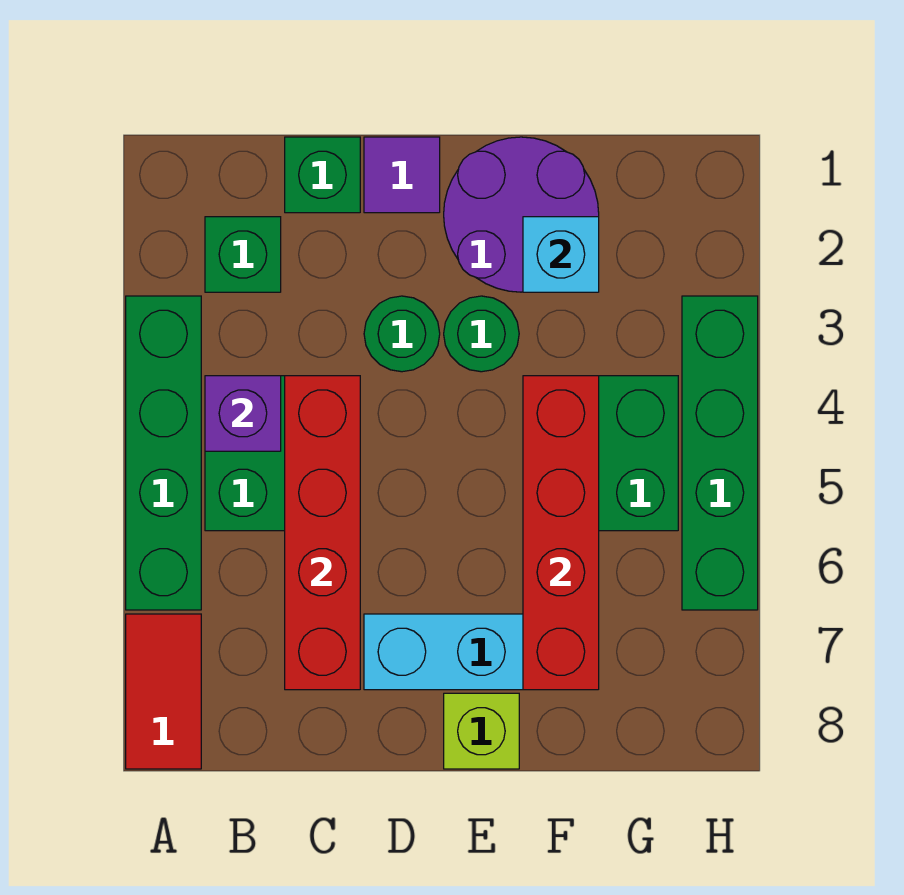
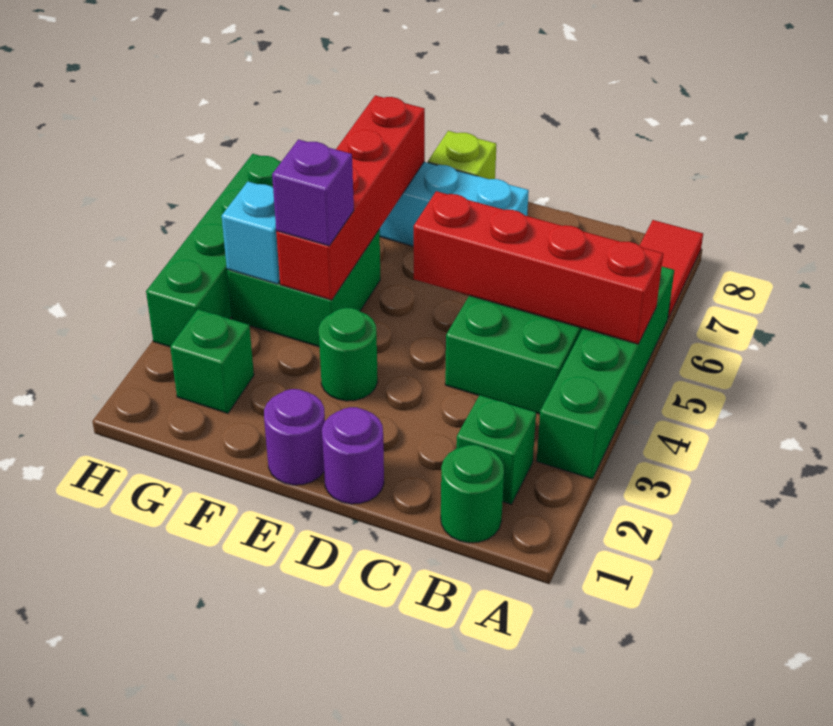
purple 1x1 brick [205,376,281,451] -> purple 1x1 brick moved to [272,139,354,246]
green 1x1 brick [285,137,360,213] -> green 1x1 brick moved to [170,309,254,413]
red 1x4 brick [285,376,360,690] -> red 1x4 brick turned to [414,191,663,344]
purple 1x1 tile [364,137,440,213] -> purple 1x1 round brick [322,407,384,504]
green 1x1 round brick [364,296,440,372] -> green 1x1 round brick moved to [441,445,504,543]
purple 2x2 round brick [444,137,599,292] -> purple 1x1 round brick [264,389,325,485]
cyan 1x1 brick [523,217,599,292] -> cyan 1x1 brick moved to [222,182,280,284]

